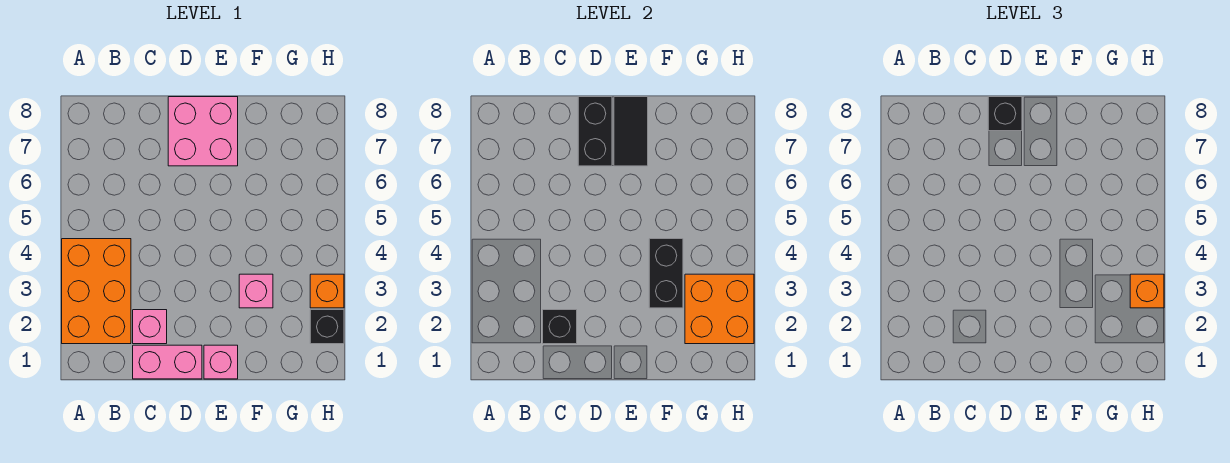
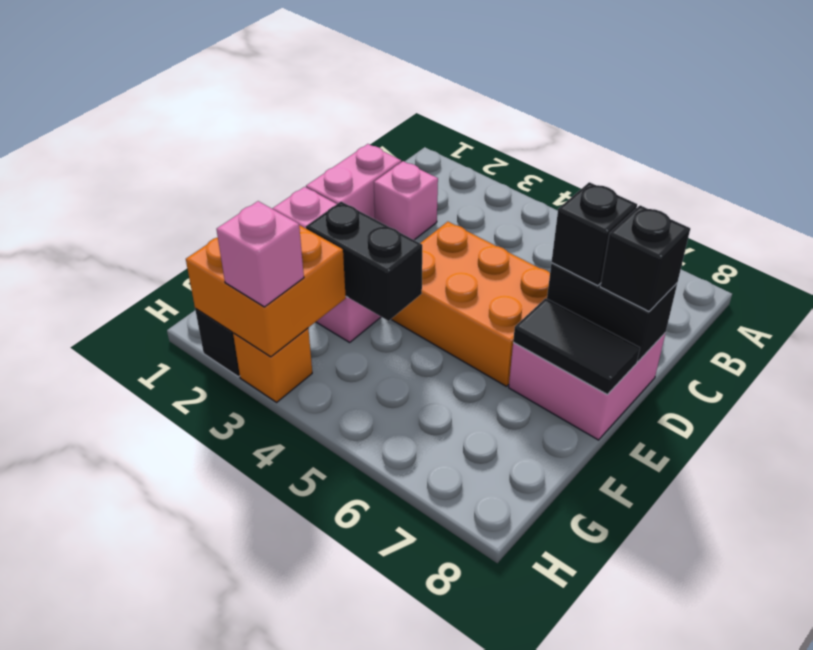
orange 2x3 brick [62,239,131,344] -> orange 2x3 brick moved to [391,222,550,386]
black 1x1 brick [543,310,577,344] -> black 1x1 brick moved to [551,182,637,286]
orange 1x1 brick [1130,274,1164,308] -> pink 1x1 brick [217,201,304,307]

